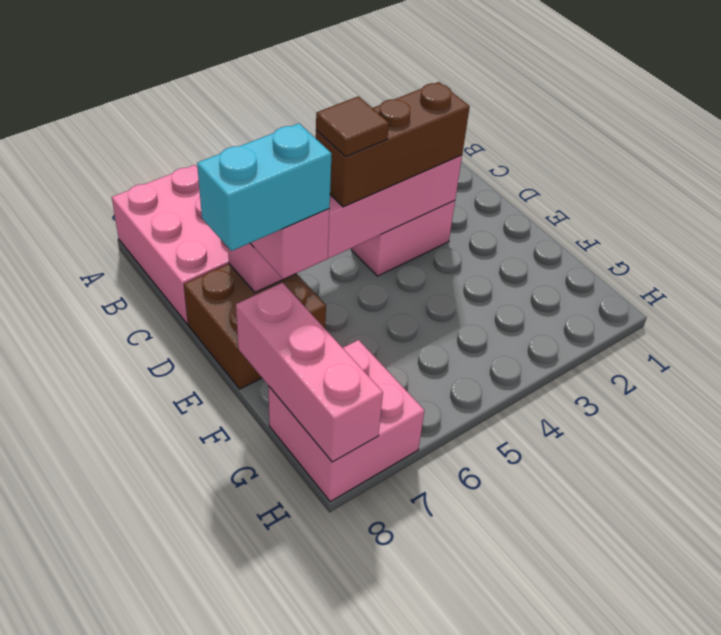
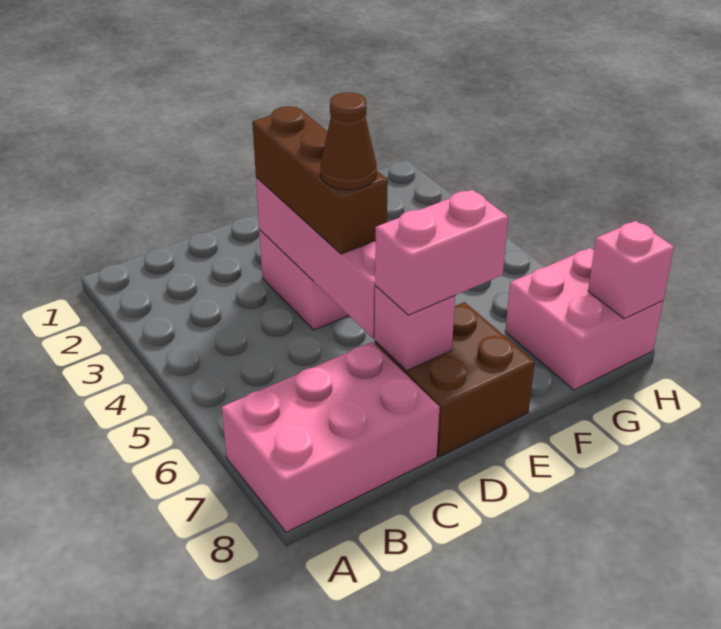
brown 1x1 tile [316,96,389,156] -> brown 1x1 cone [321,92,377,190]
cyan 1x2 brick [197,123,332,251] -> none
pink 1x3 brick [236,283,383,462] -> pink 1x1 brick [588,221,674,319]

